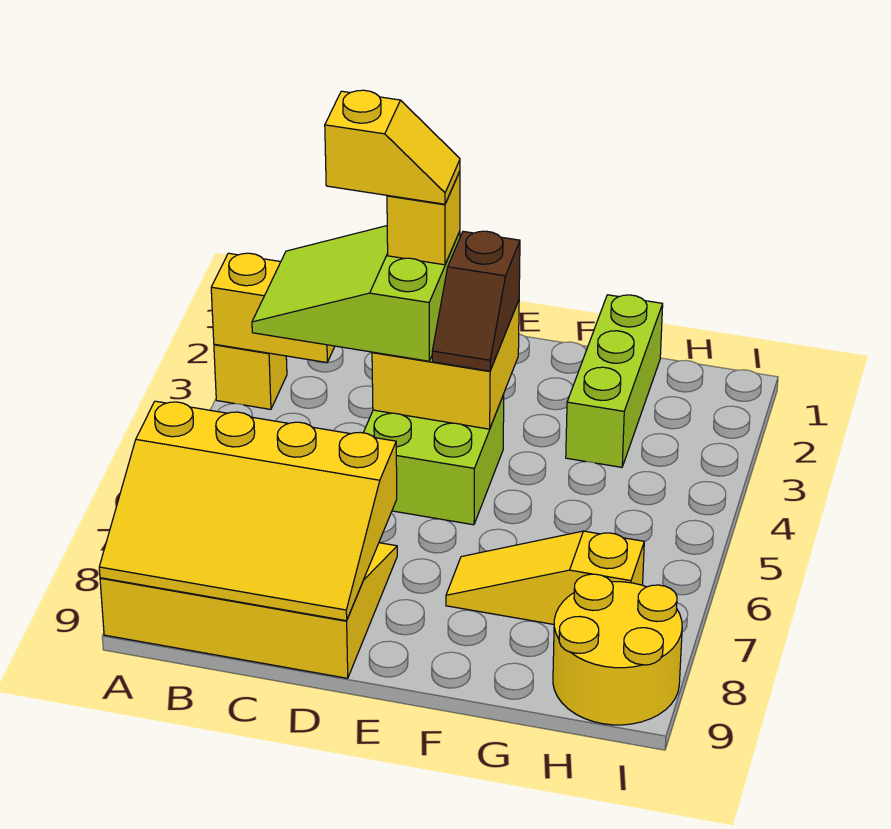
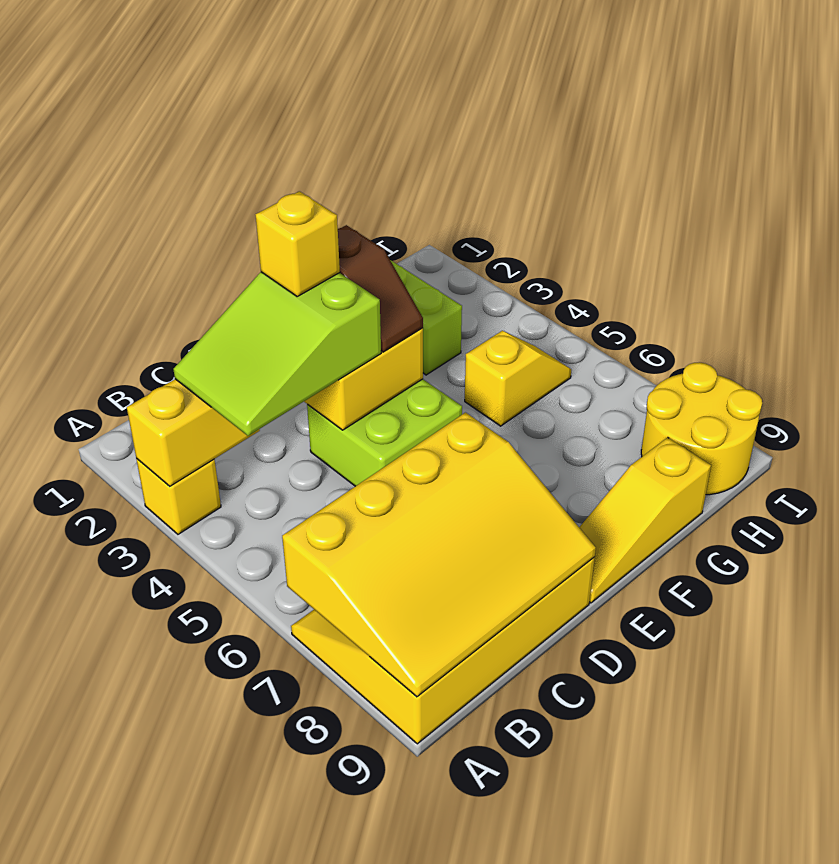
yellow 1x2 slope [325,90,460,204] -> yellow 1x2 slope moved to [465,331,571,426]
yellow 1x3 slope [446,531,644,624] -> yellow 1x3 slope moved to [579,437,711,603]

